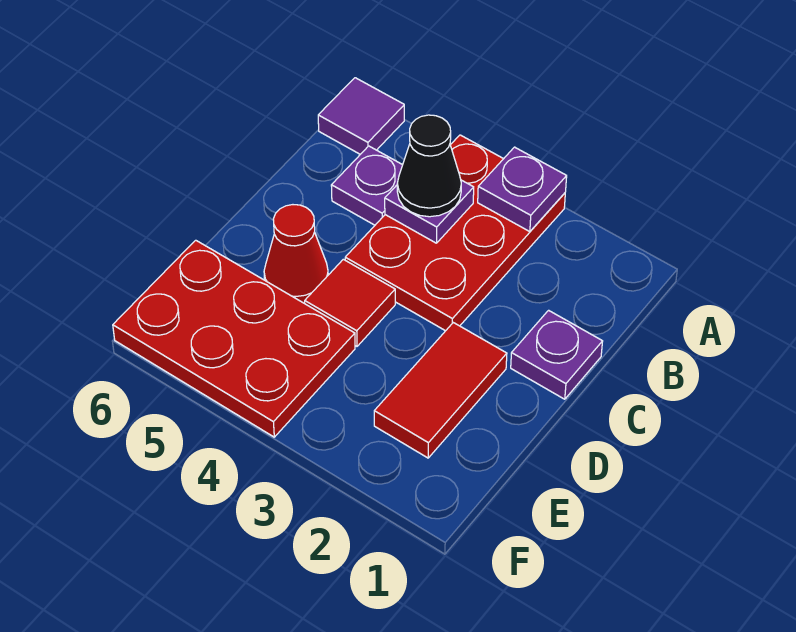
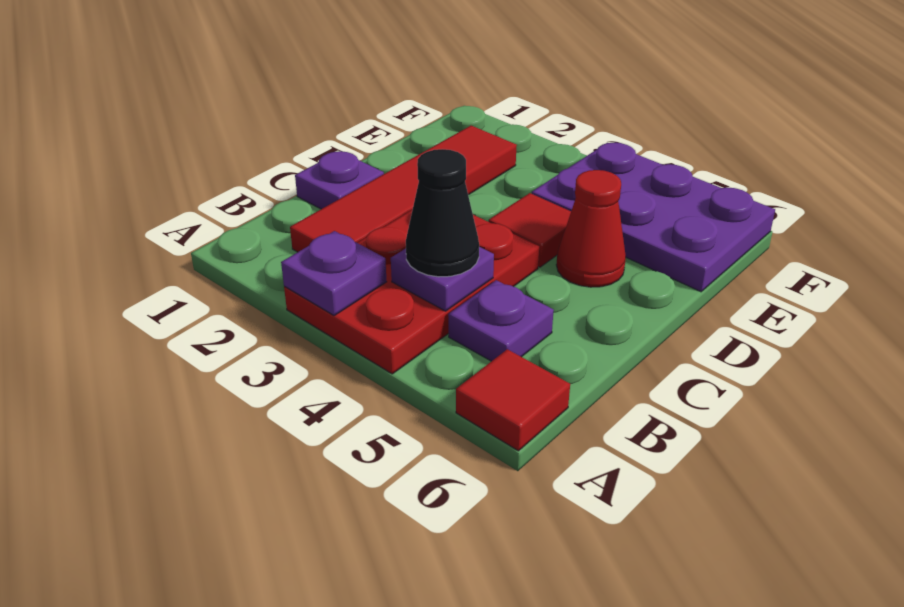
purple 1x1 tile [318,78,404,154] -> red 1x1 tile [456,349,570,451]
red 1x2 tile [374,323,507,458] -> red 1x4 tile [290,126,517,252]
red 2x3 plate [113,240,355,437] -> purple 2x3 plate [532,143,775,292]

